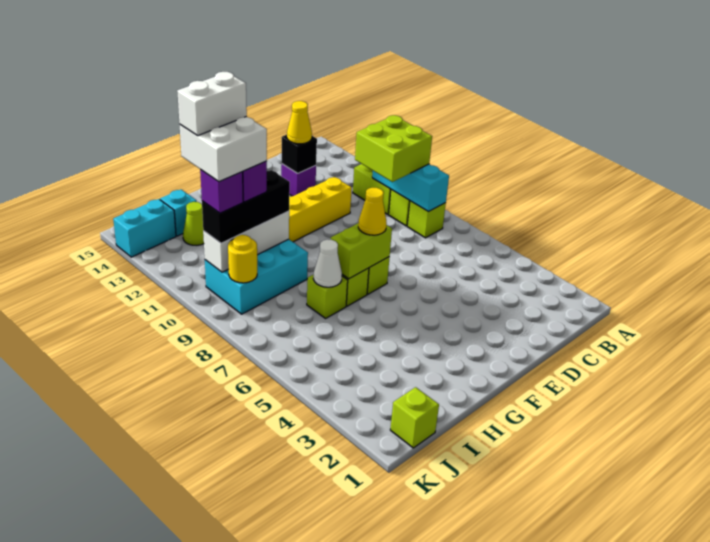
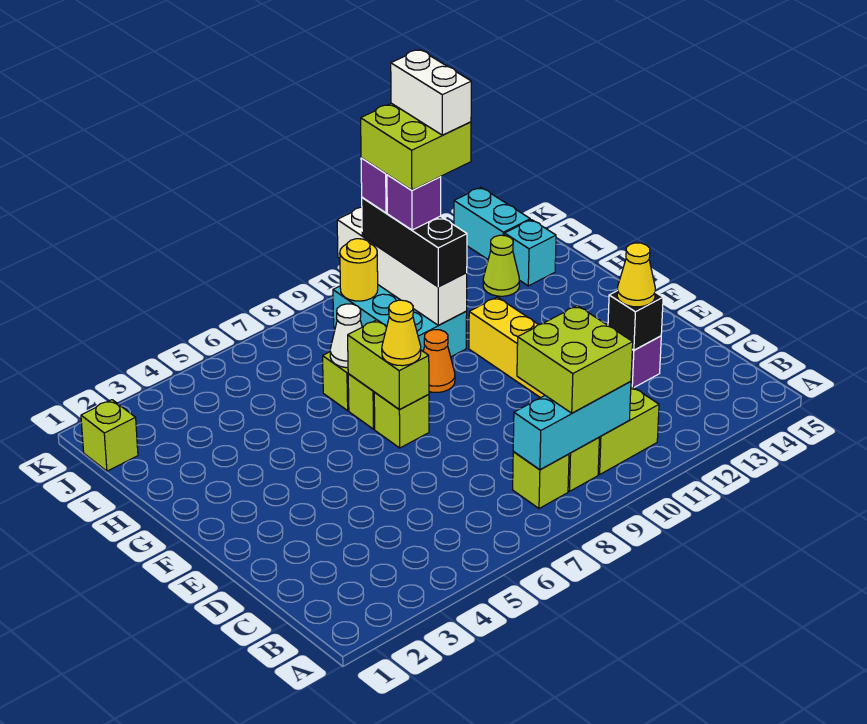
none -> orange 1x1 cone [423,330,455,393]
white 1x3 brick [203,211,289,272] -> white 1x4 brick [337,207,467,325]
white 2x2 brick [180,117,267,182] -> lime 2x2 brick [361,103,471,190]

